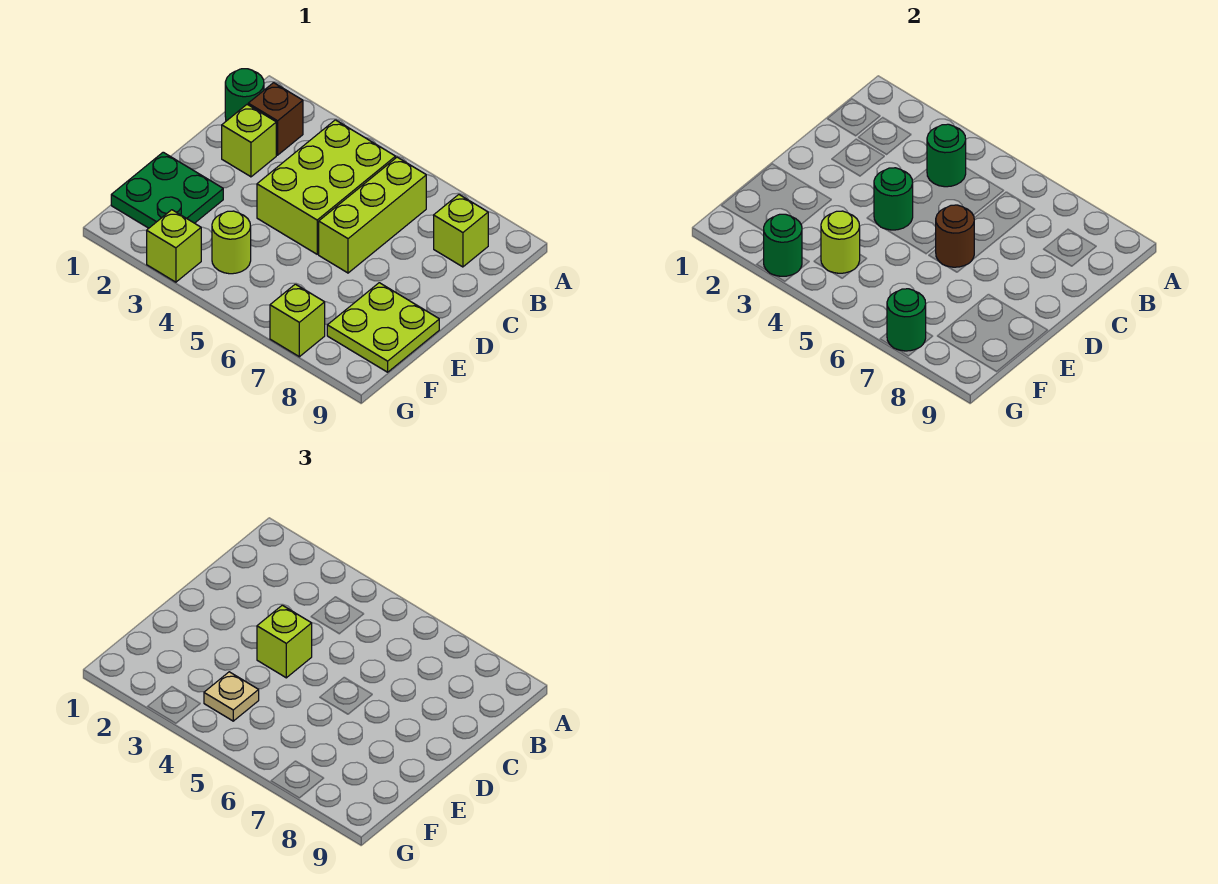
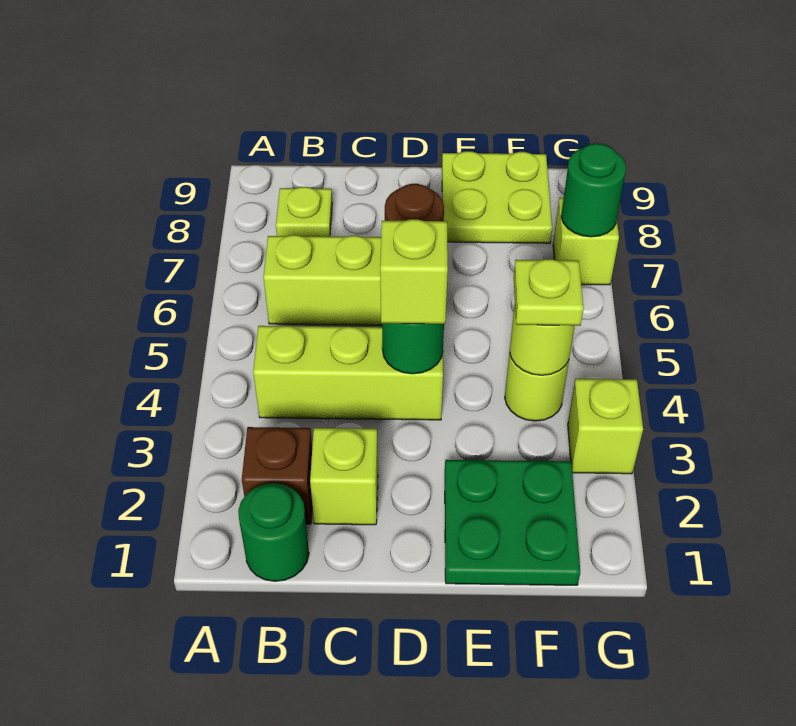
lime 2x3 brick [257,120,396,254] -> lime 1x3 brick [253,326,443,420]
green 1x1 round brick [927,124,966,187] -> none
lime 1x1 brick [434,195,488,267] -> lime 1x1 plate [276,187,332,237]
tan 1x1 plate [204,672,259,721] -> lime 1x1 plate [514,259,583,326]
green 1x1 round brick [764,214,802,276] -> none

